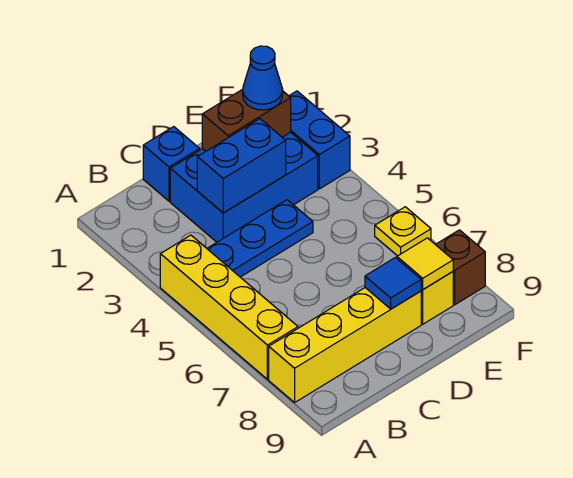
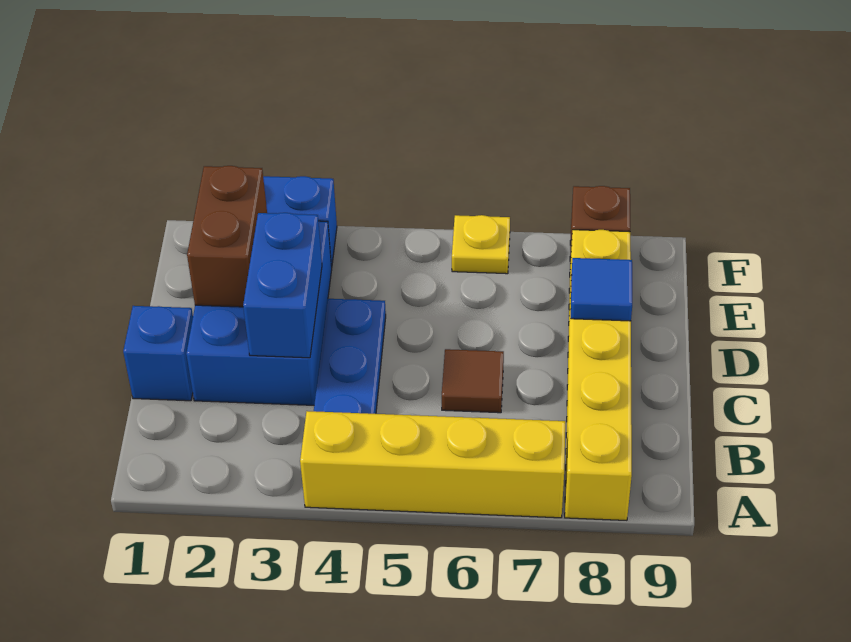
none -> brown 1x1 tile [442,349,504,413]
blue 1x1 cone [243,46,283,110] -> none
yellow 1x1 tile [397,238,453,290] -> none

